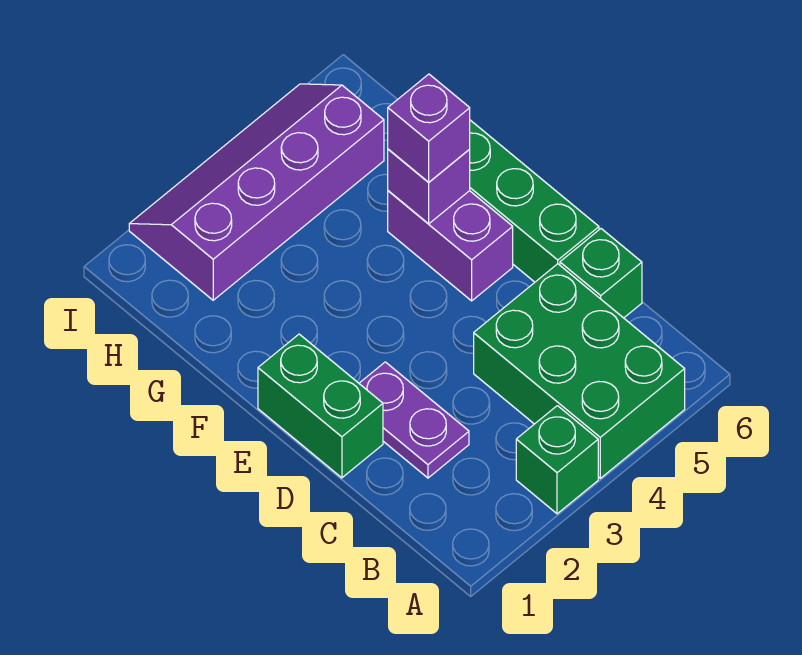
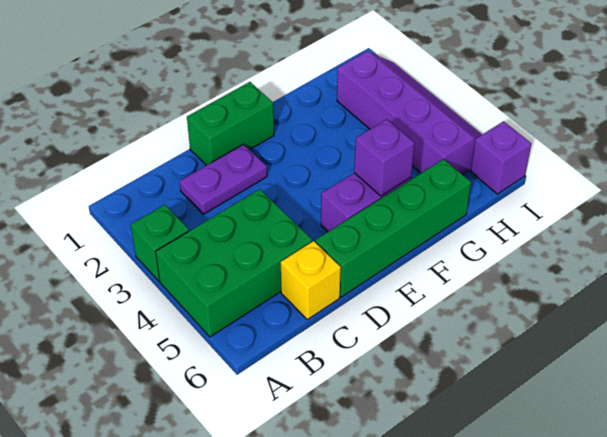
green 1x1 brick [560,229,642,318] -> yellow 1x1 brick [281,241,341,319]
purple 1x1 brick [388,74,470,182] -> purple 1x1 brick moved to [471,121,531,194]

